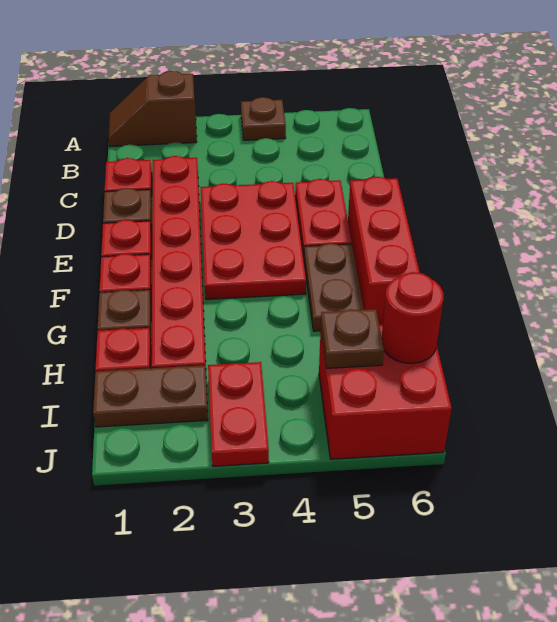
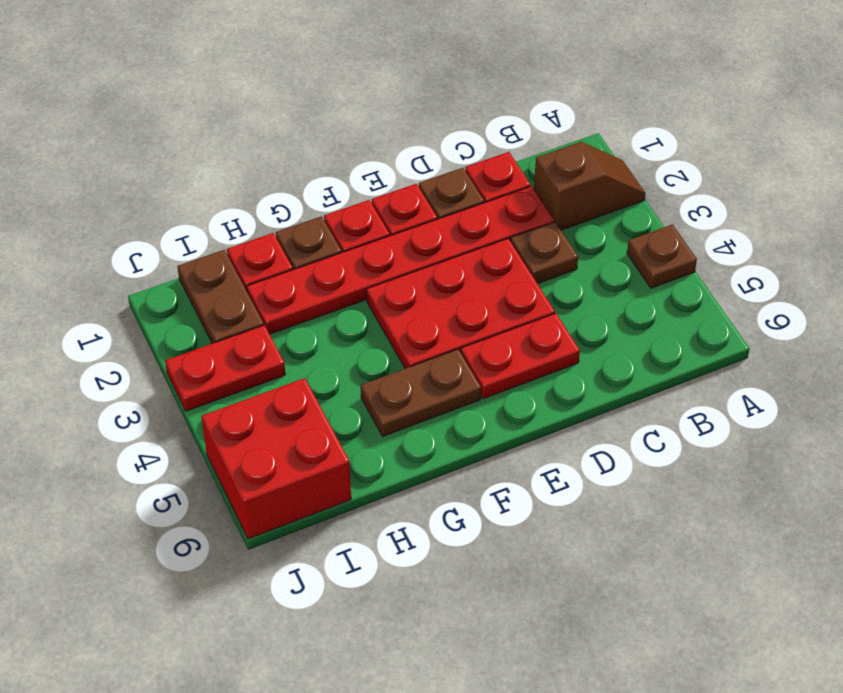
brown 1x2 slope [108,71,197,147] -> brown 1x2 slope turned to [534,142,646,230]
red 1x3 brick [348,177,420,325] -> none
brown 1x1 plate [321,309,384,368] -> brown 1x1 plate moved to [510,222,578,284]
red 1x1 round brick [382,272,444,364] -> none

